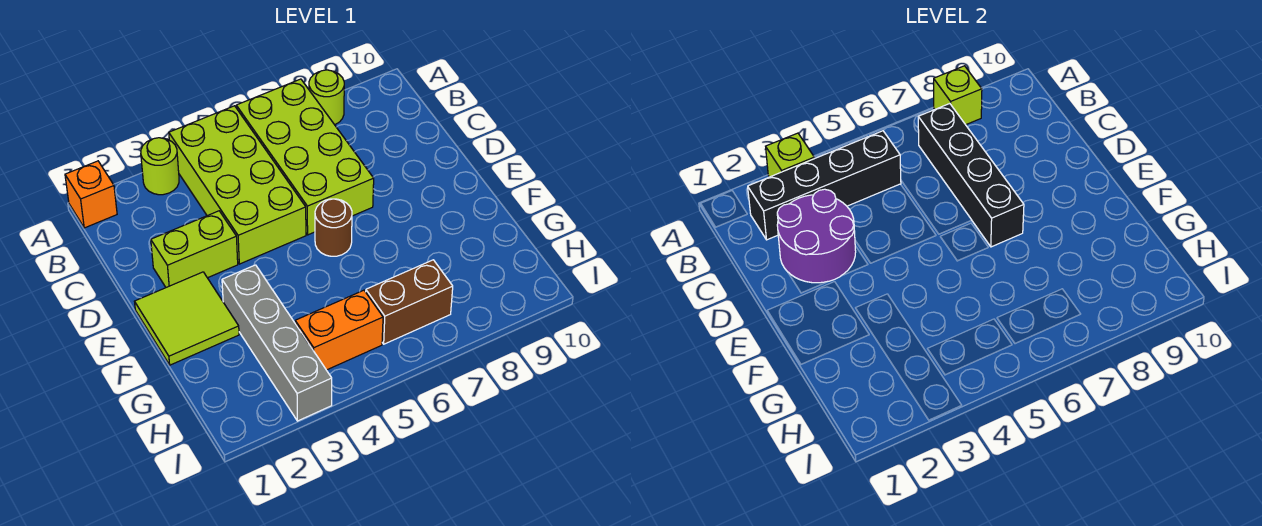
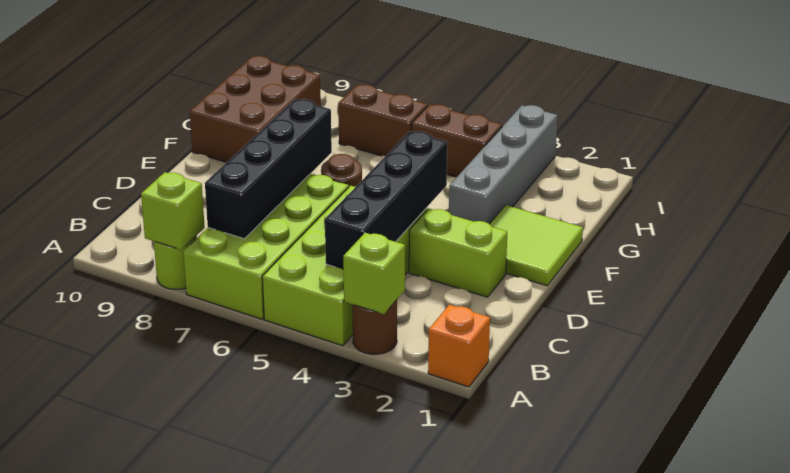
lime 1x1 round brick [141,138,179,195] -> brown 1x1 round brick [352,300,397,354]
black 1x4 brick [748,131,901,240] -> black 1x4 brick turned to [325,131,447,270]
purple 2x2 round brick [777,189,856,283] -> none
none -> brown 2x3 brick [190,56,321,162]
orange 1x2 brick [295,290,383,370] -> brown 1x2 brick [412,104,502,177]

